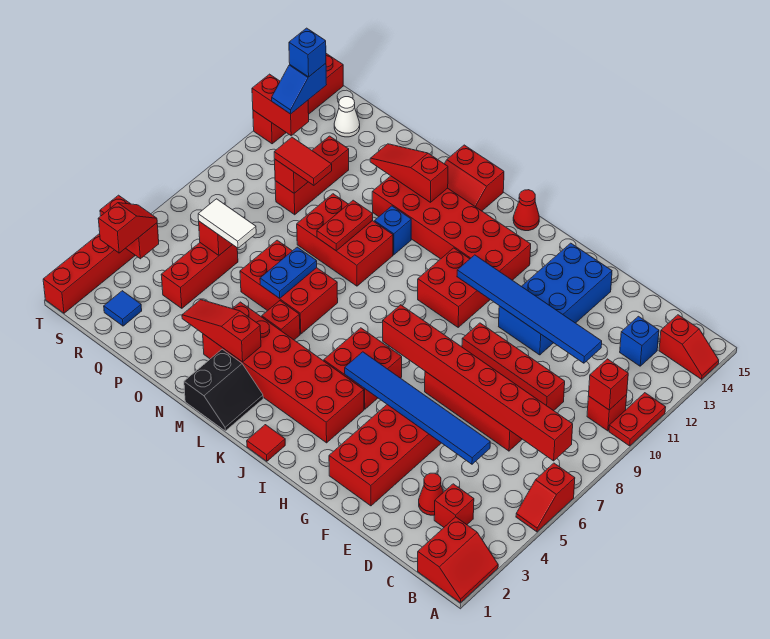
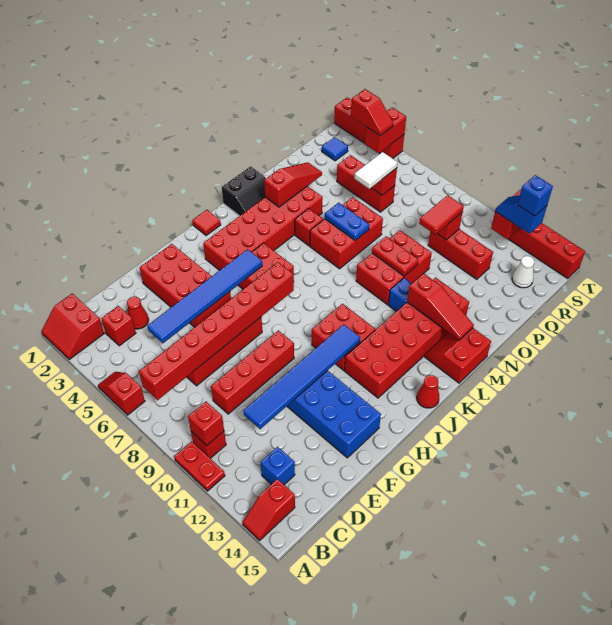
black 2x2 slope [184,349,263,431] -> black 2x2 slope turned to [222,166,266,216]
red 1x3 slope [370,144,448,202] -> red 1x3 slope turned to [407,274,474,340]

